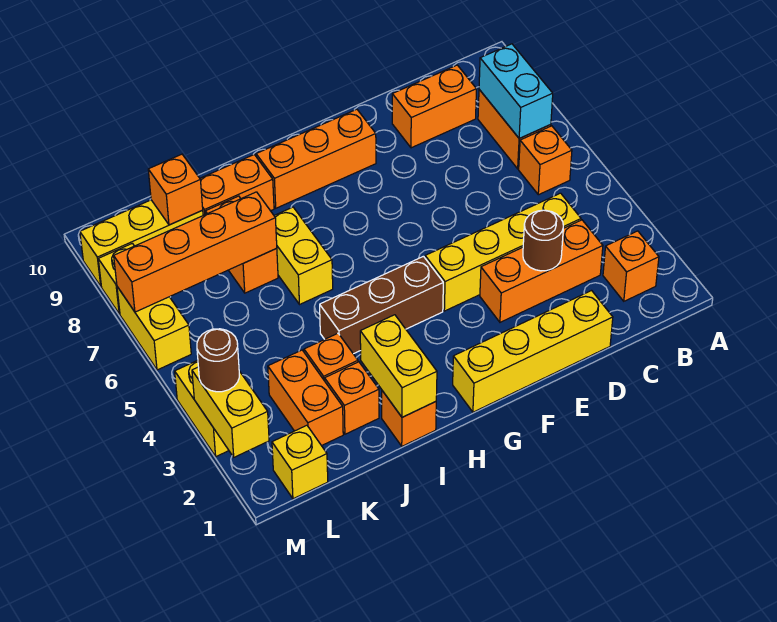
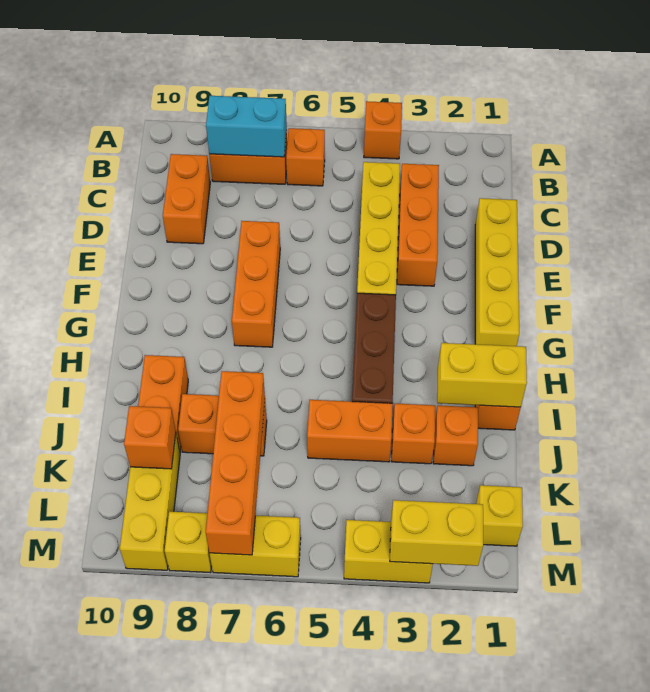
orange 1x1 brick [603,231,659,301] -> orange 1x1 brick moved to [364,101,402,159]
brown 1x1 round brick [523,210,563,271] -> none
orange 1x3 brick [256,109,376,208] -> orange 1x3 brick moved to [232,221,280,347]
yellow 1x2 brick [274,207,333,305] -> none
orange 1x2 brick [268,350,343,446] -> orange 1x2 brick moved to [307,400,393,462]
brown 1x1 round brick [197,329,239,392] -> none

